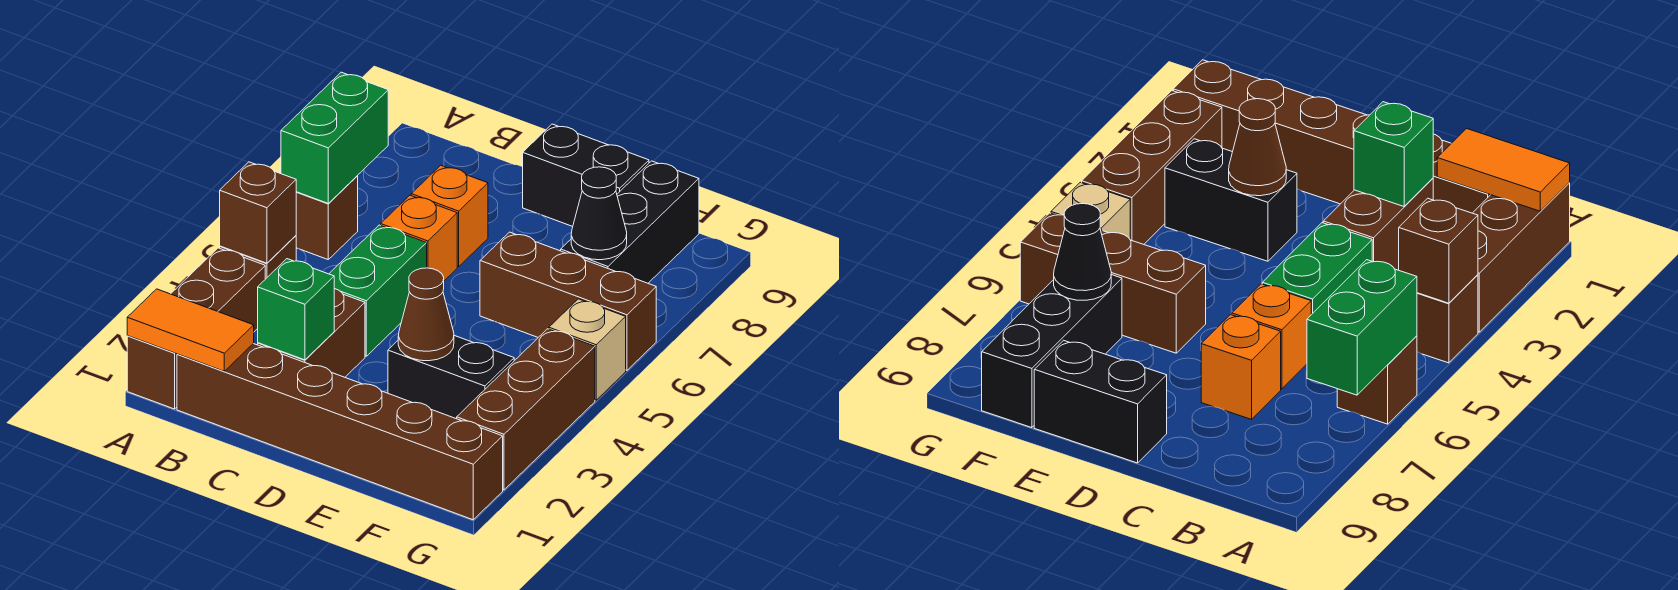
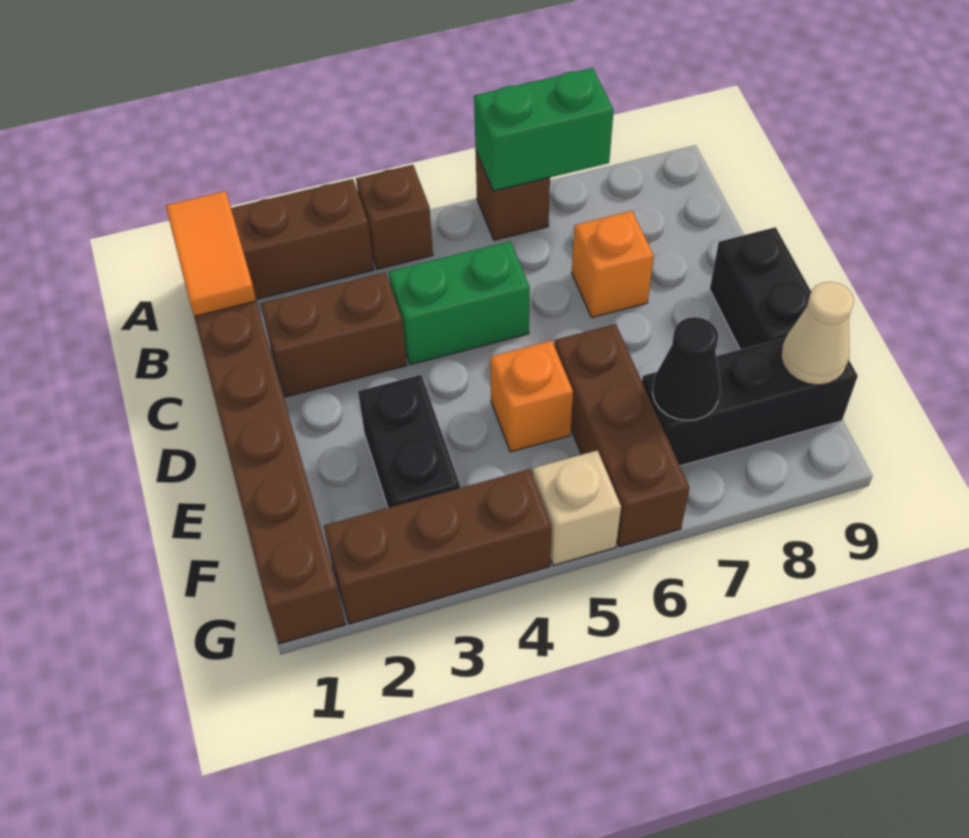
brown 1x1 brick [220,162,296,263] -> none
green 1x1 brick [258,259,334,360] -> none
orange 1x1 brick [381,195,457,281] -> orange 1x1 brick moved to [490,341,573,452]
brown 1x1 cone [398,268,454,361] -> none
none -> tan 1x1 cone [781,282,854,385]

